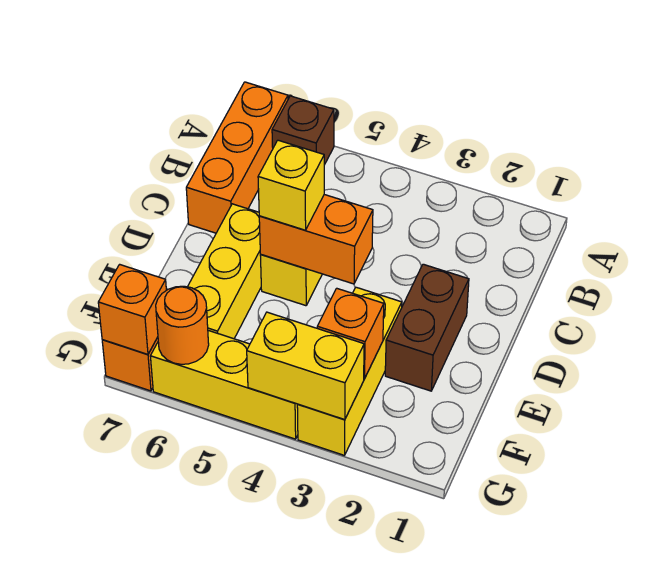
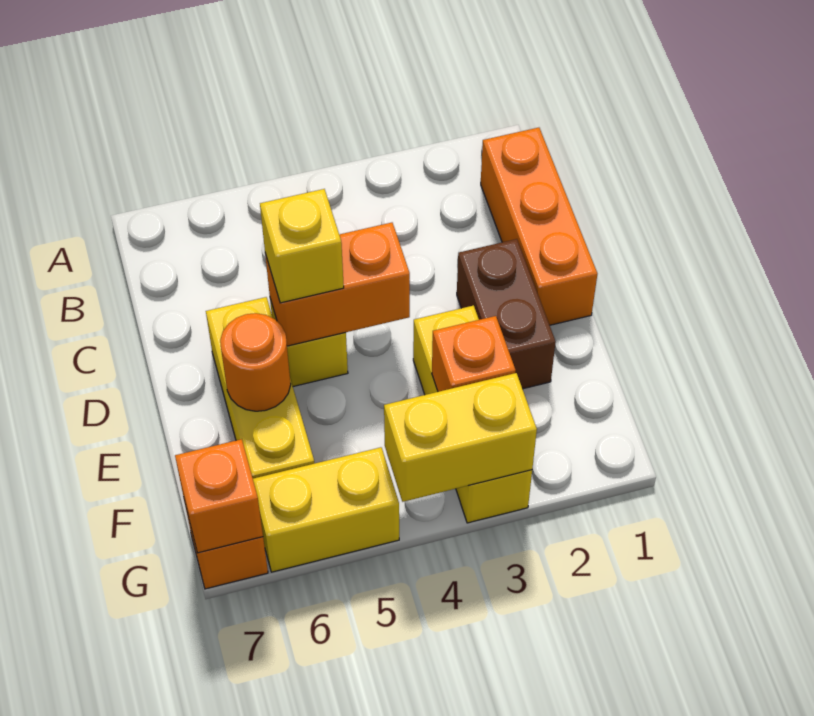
brown 1x1 brick [272,96,334,165] -> none
orange 1x3 brick [186,82,288,233] -> orange 1x3 brick moved to [481,128,597,325]
yellow 1x3 brick [150,330,298,439] -> yellow 1x2 brick [253,447,399,572]
orange 1x1 round brick [156,286,209,364] -> orange 1x1 round brick moved to [220,313,291,411]

